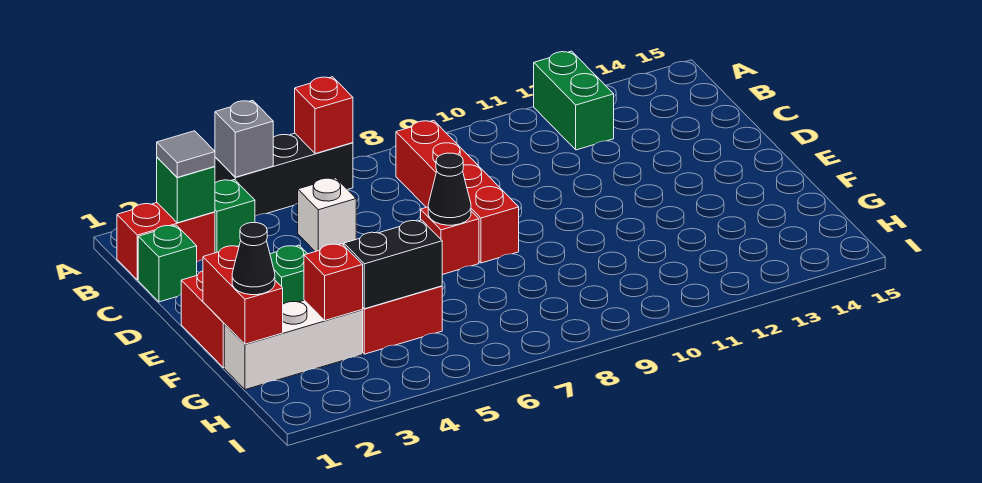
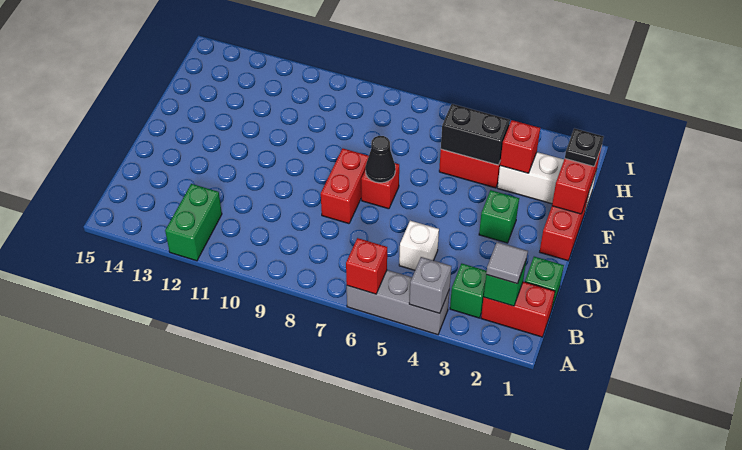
black 1x3 brick [215,133,353,216] -> grey 1x3 brick [347,270,450,335]
red 1x4 brick [396,120,519,263] -> red 1x2 brick [321,149,369,224]
black 1x1 cone [232,223,275,295] -> black 1x1 plate [565,128,604,166]

